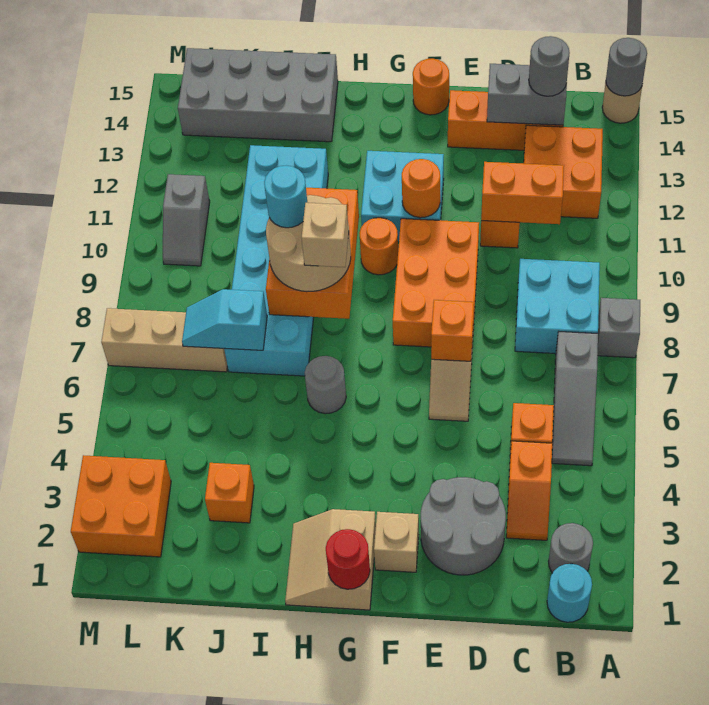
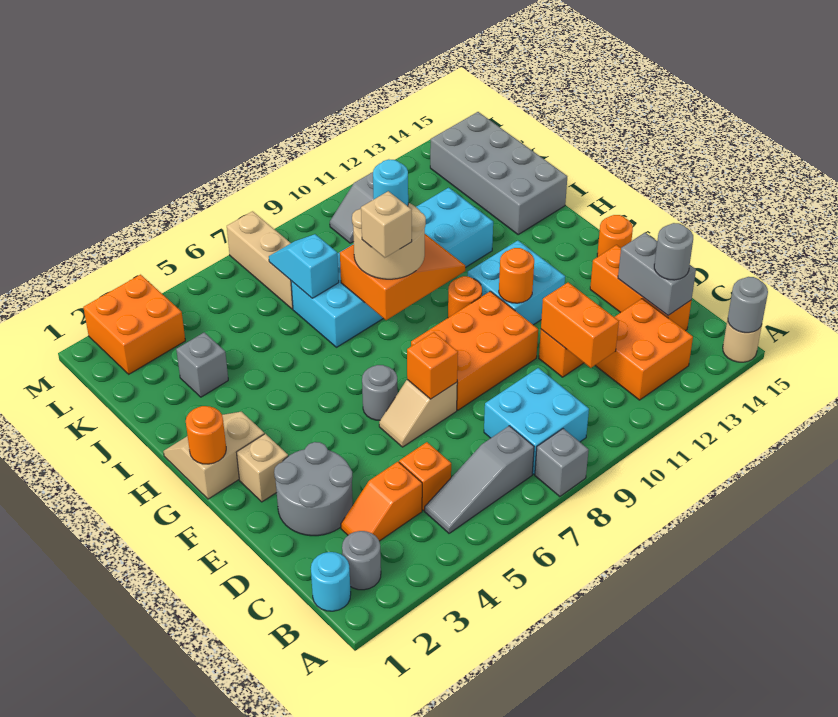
red 1x1 round brick [326,529,370,589] -> orange 1x1 round brick [186,406,226,464]
grey 1x1 round brick [305,356,346,414] -> grey 1x1 round brick moved to [362,365,398,420]
orange 2x3 brick [266,188,359,319] -> orange 2x3 slope [340,234,465,320]
orange 1x1 brick [205,463,254,523] -> grey 1x1 brick [176,332,228,397]

